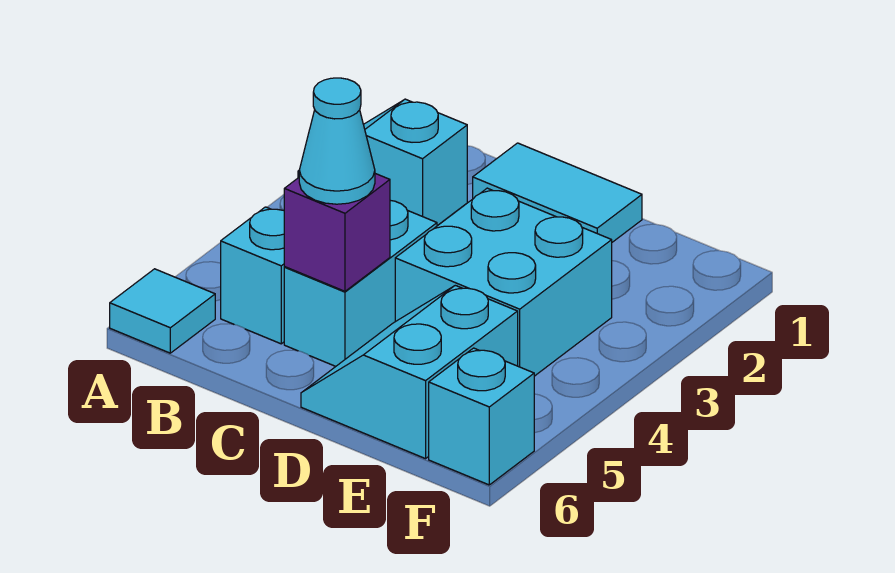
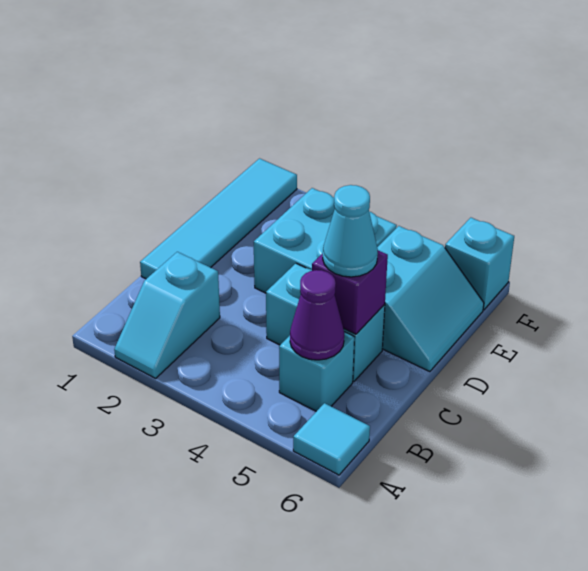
none -> purple 1x1 cone [290,270,344,360]
cyan 1x2 tile [473,143,642,242] -> cyan 1x4 tile [140,158,297,279]
cyan 2x2 slope [301,285,518,459] -> cyan 2x2 slope turned to [377,226,484,372]

